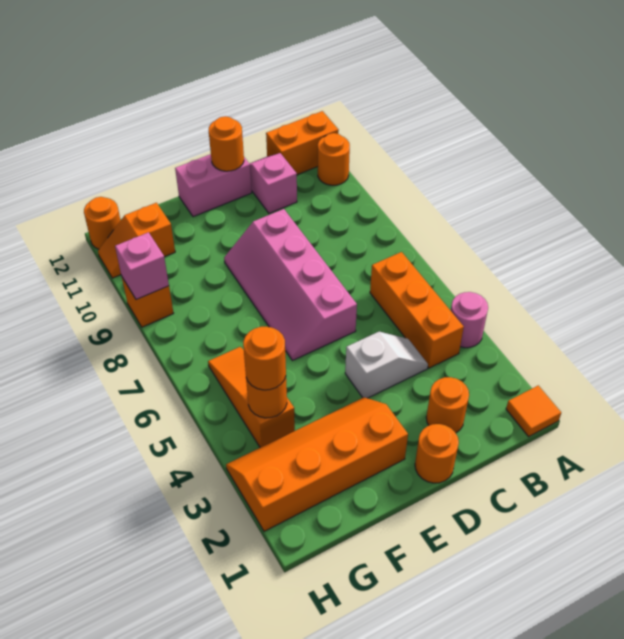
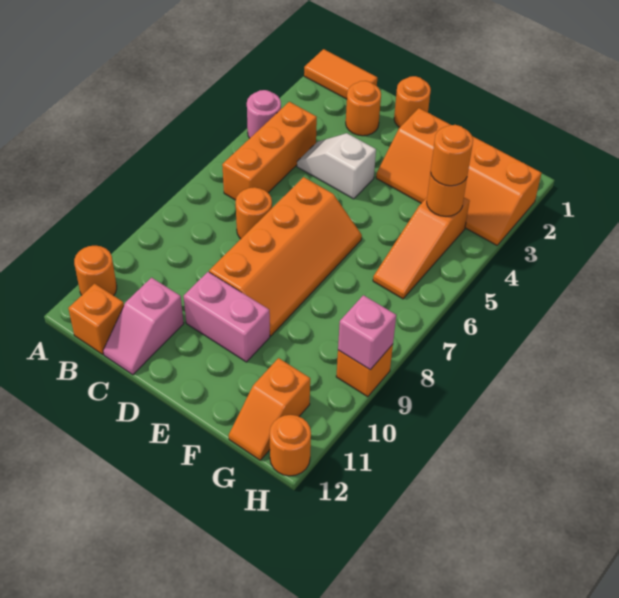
orange 1x1 tile [506,385,561,437] -> orange 1x2 tile [304,49,377,99]
orange 1x2 brick [266,111,339,175] -> orange 1x1 brick [68,284,124,354]
pink 2x4 slope [224,209,357,361] -> orange 2x4 slope [209,177,362,336]
pink 1x2 brick [175,154,252,217] -> pink 1x2 brick moved to [184,272,270,362]
orange 1x1 round brick [209,116,244,171] -> orange 1x1 round brick moved to [236,187,272,239]
orange 1x2 slope [98,203,175,278] -> orange 1x2 slope turned to [229,358,310,460]

